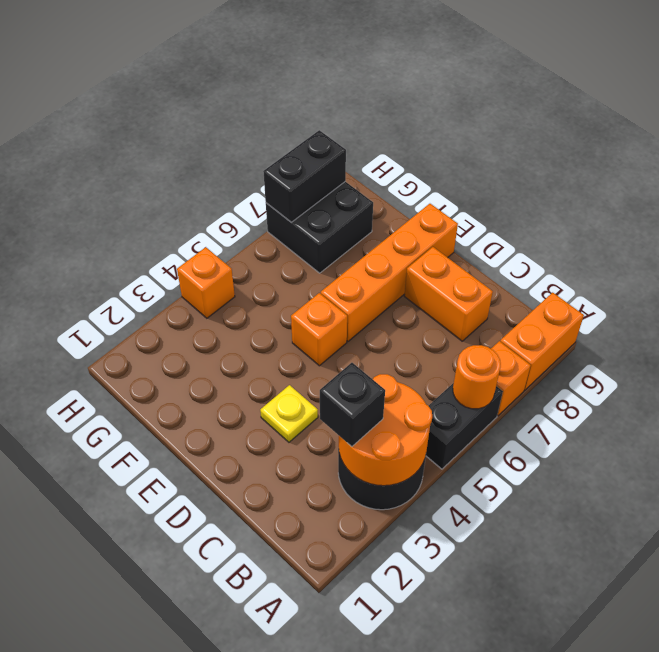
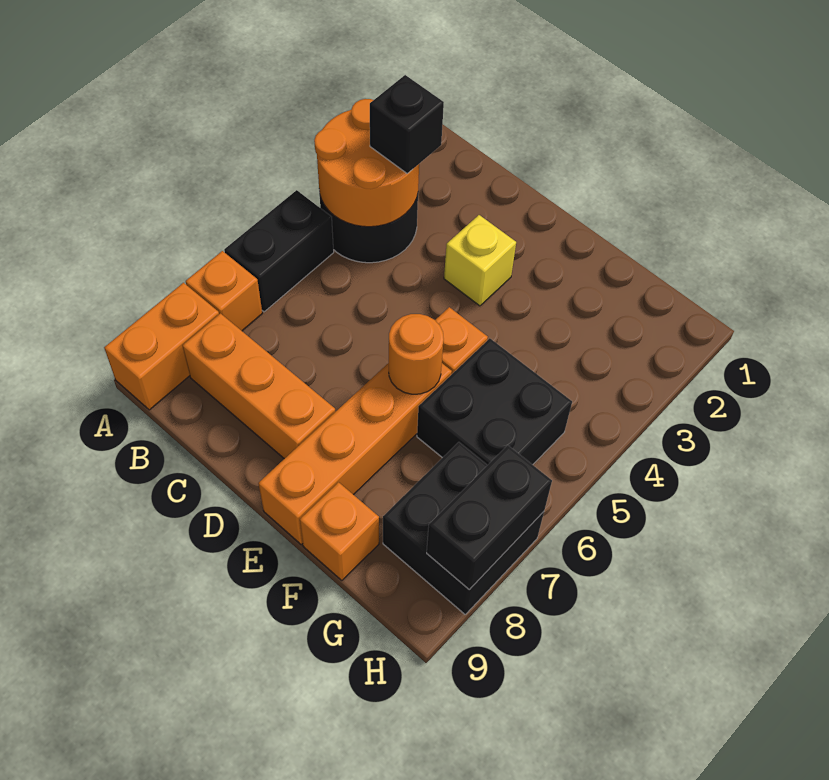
orange 1x1 round brick [453,345,501,409] -> orange 1x1 round brick moved to [389,314,444,394]
orange 1x2 brick [404,247,493,341] -> orange 1x3 brick [182,313,335,459]
yellow 1x1 plate [260,385,318,442] -> yellow 1x1 brick [444,215,516,306]
none -> black 2x2 brick [417,338,572,465]
orange 1x1 brick [177,247,235,318] -> orange 1x1 brick moved to [300,482,379,581]

